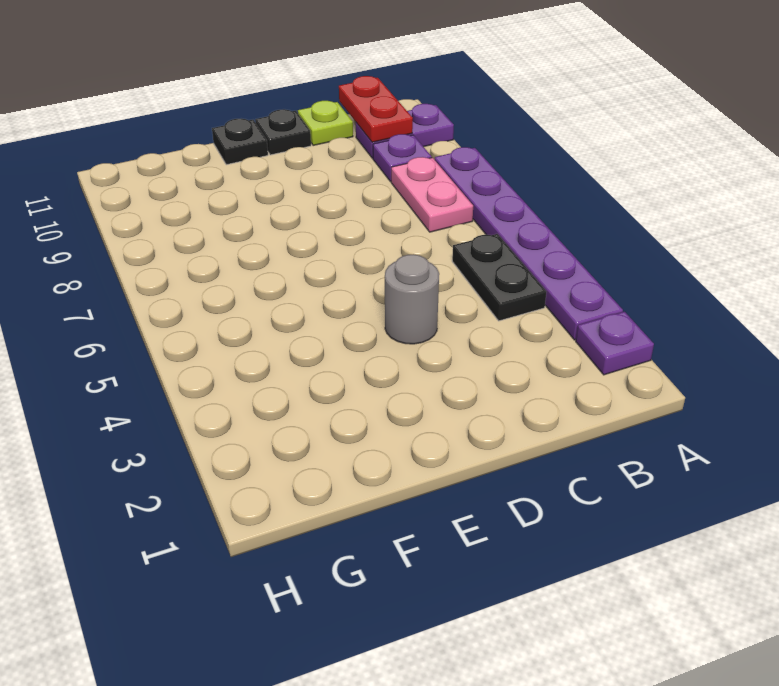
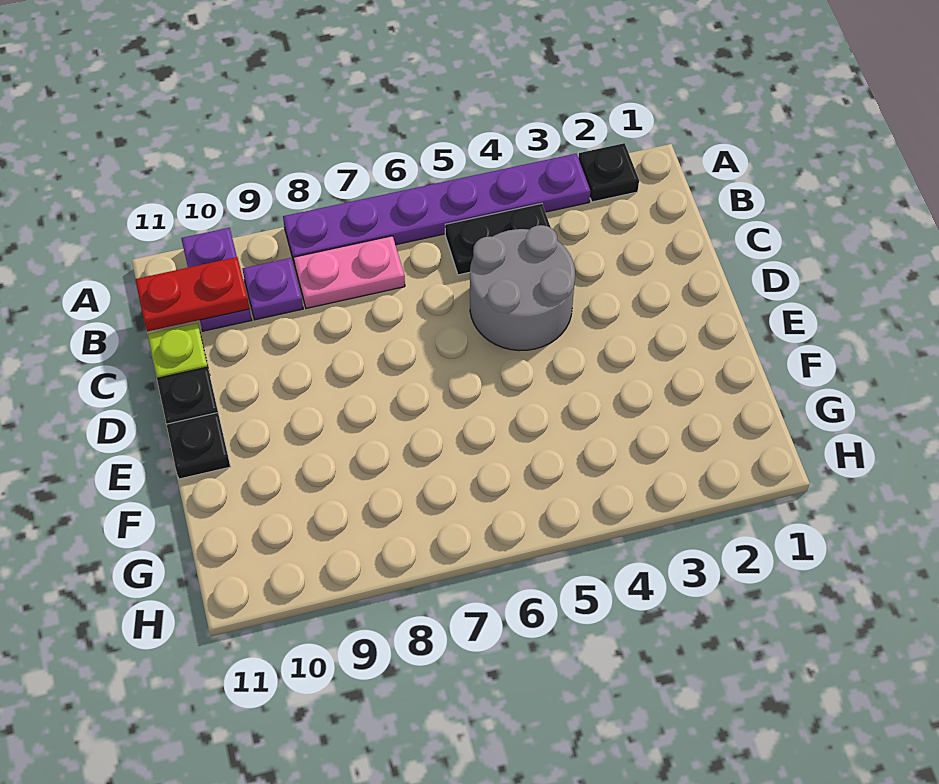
purple 1x1 plate [576,312,654,375] -> black 1x1 plate [578,143,639,202]
grey 1x1 round brick [385,254,439,344] -> grey 2x2 round brick [470,225,575,351]

